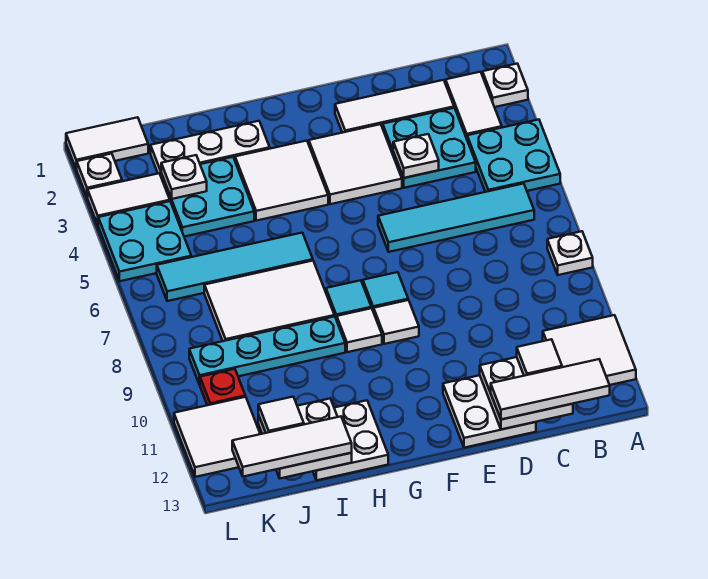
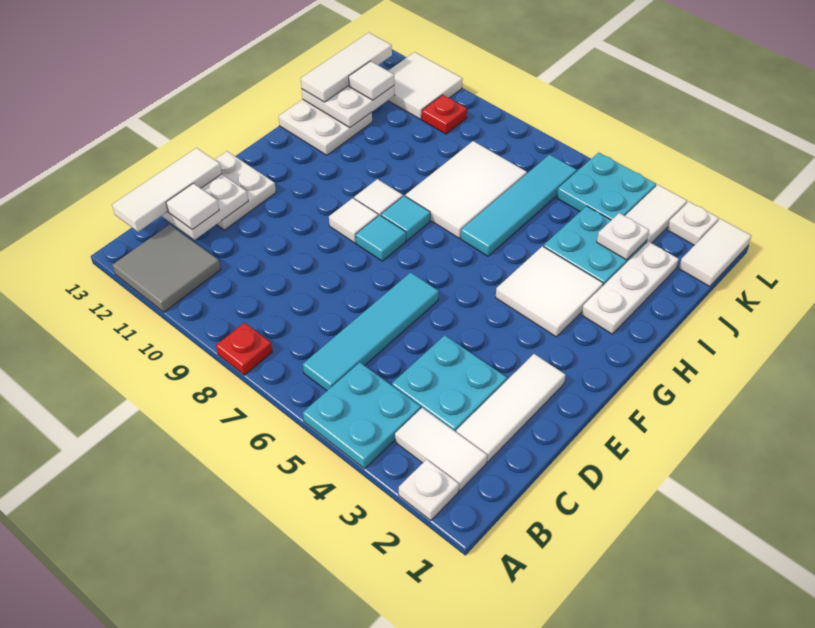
white 1x1 plate [547,231,593,275] -> red 1x1 plate [216,323,272,375]
white 2x2 tile [543,315,636,385] -> grey 2x2 tile [112,224,221,312]
white 1x1 plate [393,134,439,178] -> none
white 2x2 tile [309,124,402,204] -> none
cyan 1x4 plate [189,316,345,385] -> none

